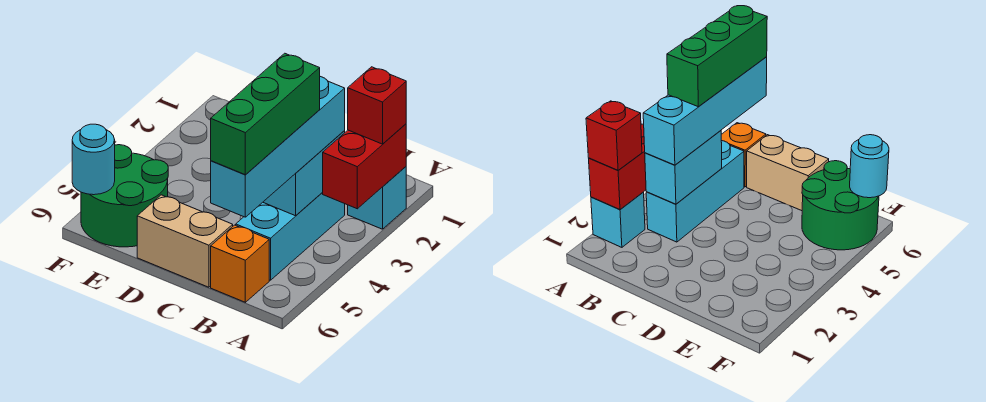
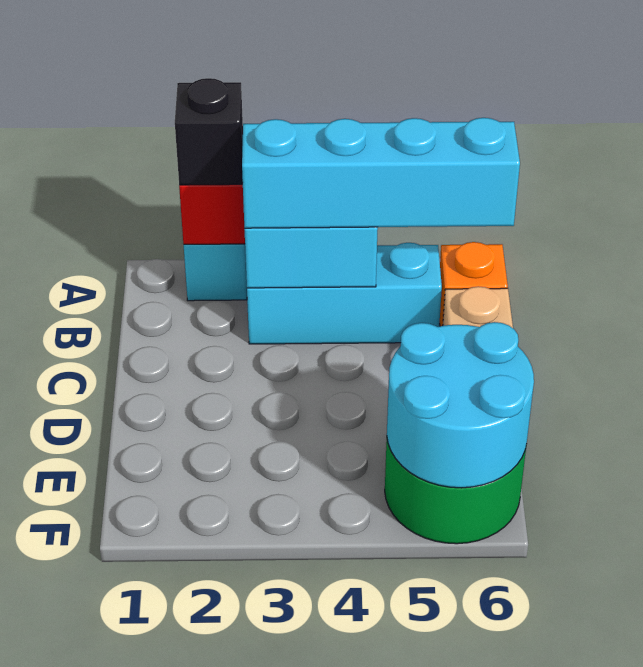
red 1x1 brick [348,67,406,144] -> black 1x1 brick [175,78,243,185]
green 1x3 brick [211,53,320,175] -> none
cyan 1x1 round brick [72,124,115,195] -> cyan 2x2 round brick [387,322,534,488]

